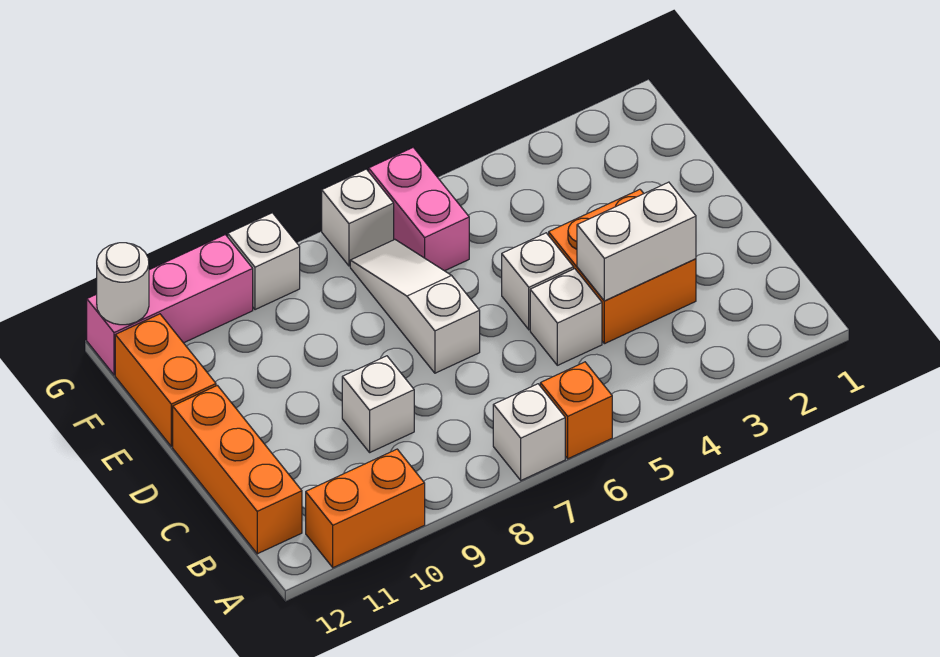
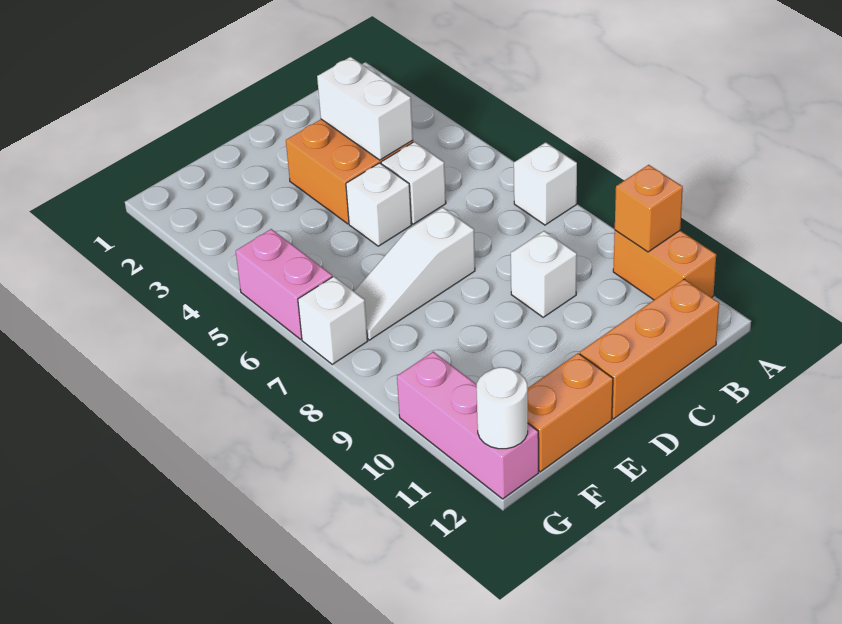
orange 1x1 brick [540,362,612,459] -> orange 1x1 brick moved to [615,165,683,252]
pink 1x2 brick [369,147,469,271] -> pink 1x2 brick turned to [236,229,332,339]
white 1x1 brick [228,213,300,310] -> none

